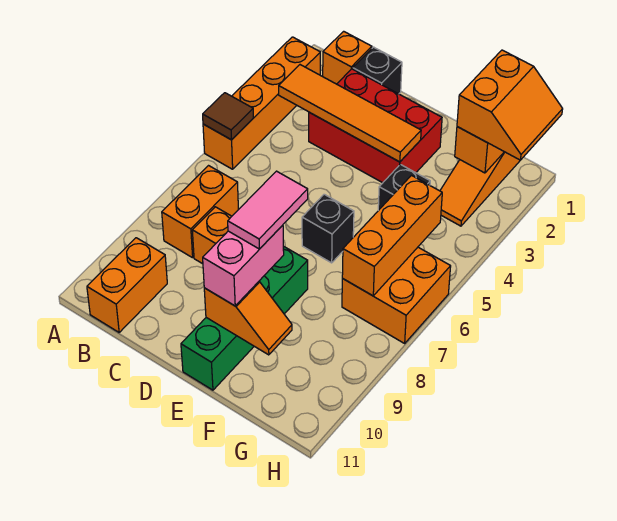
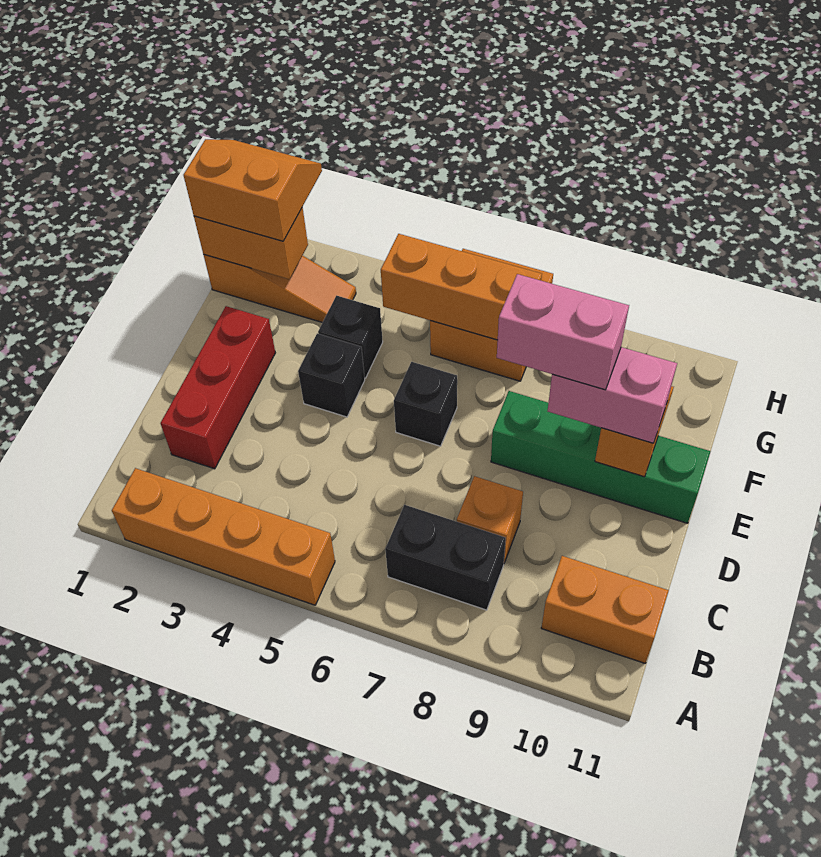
brown 1x1 tile [203,93,253,140] -> none
orange 1x1 brick [323,31,372,84] -> none
orange 1x4 tile [279,65,421,162] -> none
orange 1x2 brick [162,166,238,258] -> black 1x2 brick [385,505,506,610]
black 1x1 brick [353,47,402,94] -> black 1x1 brick moved to [298,333,365,417]
red 2x3 brick [309,69,442,183] -> red 1x3 brick [161,306,275,469]
pink 1x2 tile [228,171,308,249] -> pink 1x2 brick [497,274,629,390]

